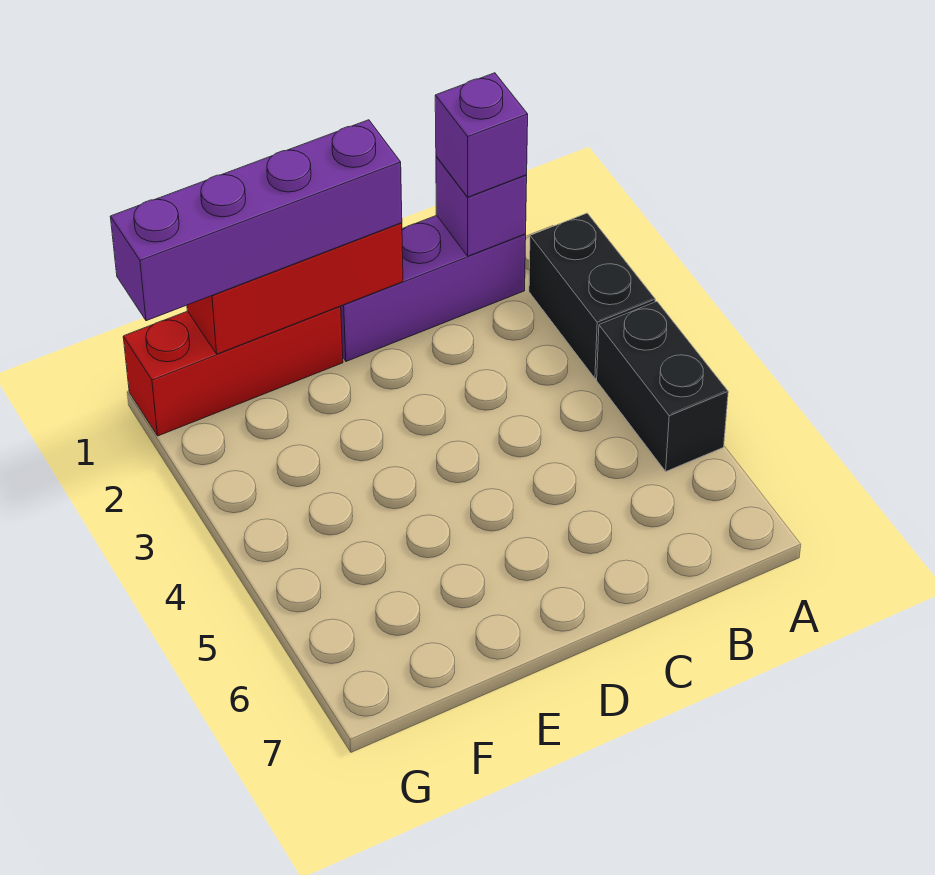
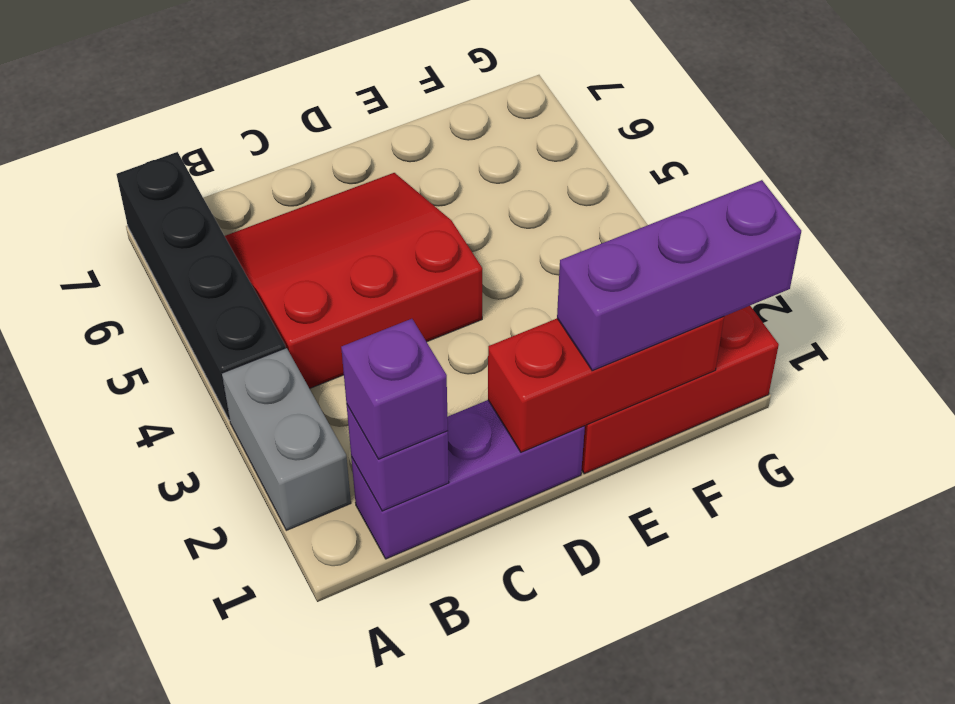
black 1x2 brick [529,213,655,379] -> grey 1x2 brick [222,348,351,530]
black 1x2 brick [597,302,728,471] -> black 1x4 brick [117,152,286,421]
none -> red 3x3 slope [225,173,482,389]
purple 1x4 brick [110,120,402,321] -> purple 1x3 brick [557,180,801,371]

